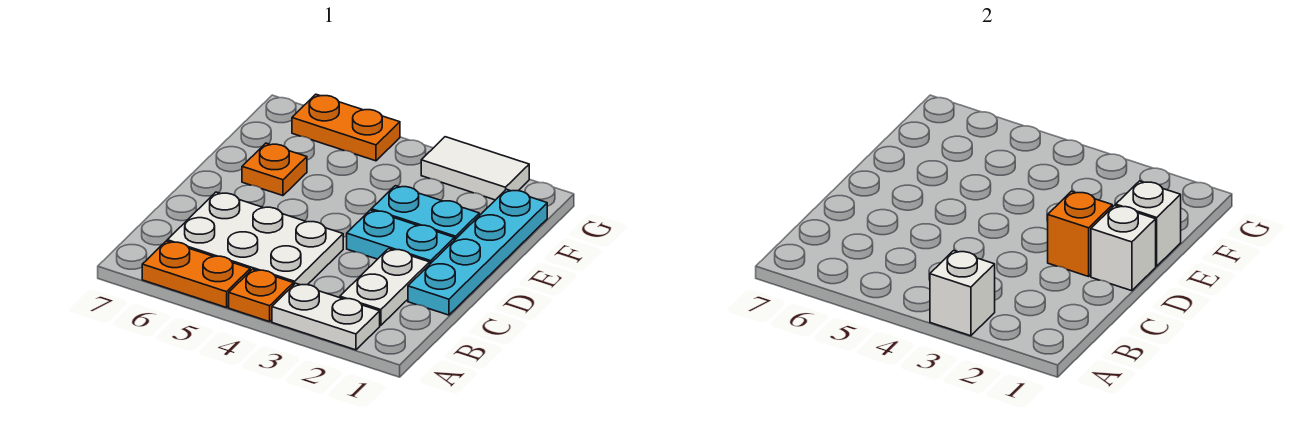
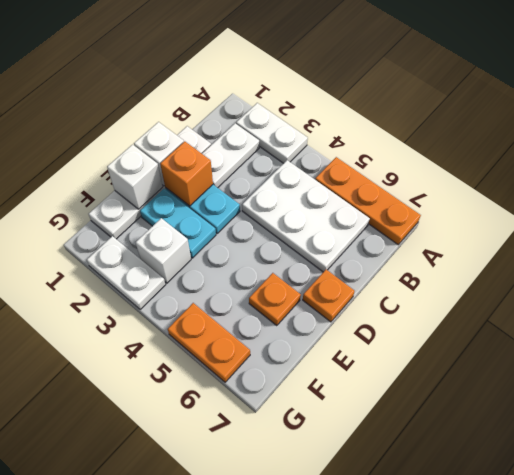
white 1x1 brick [930,251,995,336] -> white 1x1 brick moved to [136,218,191,283]
orange 1x1 plate [229,269,293,322] -> orange 1x1 plate moved to [303,270,355,322]
orange 1x2 plate [142,241,250,308] -> orange 1x3 plate [315,157,421,245]
cyan 1x4 plate [408,189,547,315] -> white 1x4 plate [89,126,211,239]
white 1x2 tile [421,137,529,200] -> white 1x2 plate [87,236,166,310]

